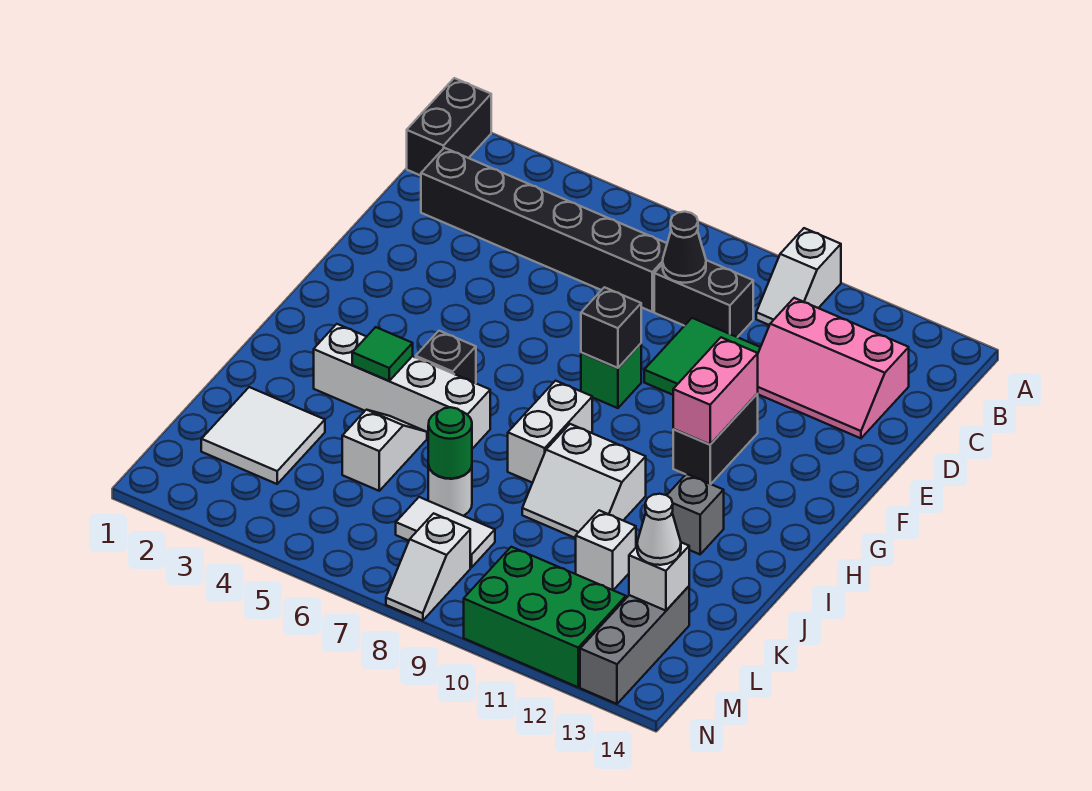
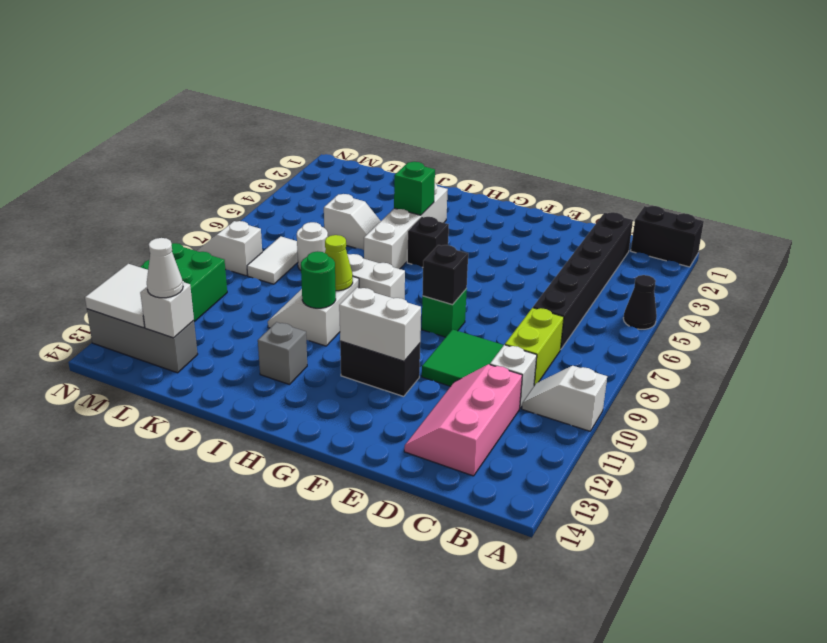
black 1x2 brick [654,260,753,337] -> lime 1x2 brick [505,308,564,385]
black 1x1 cone [663,212,706,283] -> black 1x1 cone moved to [623,275,657,329]
pink 1x2 brick [673,337,758,445] -> white 1x2 brick [339,288,421,361]
green 1x1 tile [352,327,413,381] -> green 1x1 brick [394,162,435,215]
none -> lime 1x1 cone [325,235,353,291]
white 2x2 tile [201,387,325,484] -> white 2x2 tile moved to [85,264,184,328]
green 1x1 round brick [428,407,472,479] -> green 1x1 round brick moved to [301,251,336,308]
white 1x1 brick [576,510,636,590] -> white 1x1 brick moved to [490,345,537,408]

